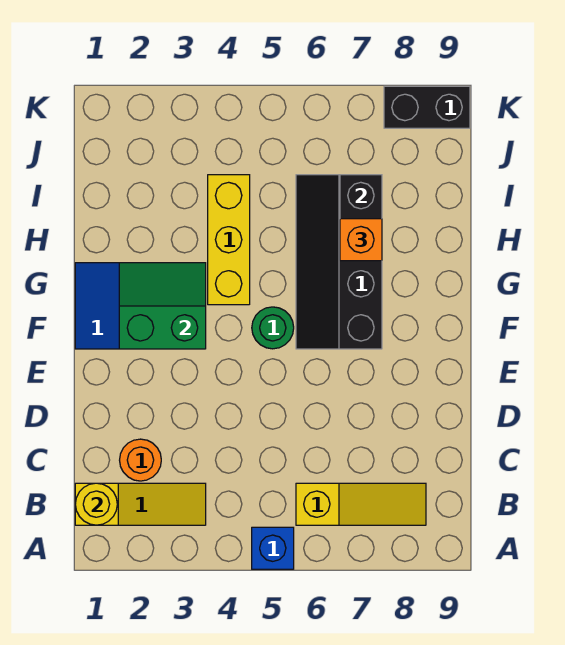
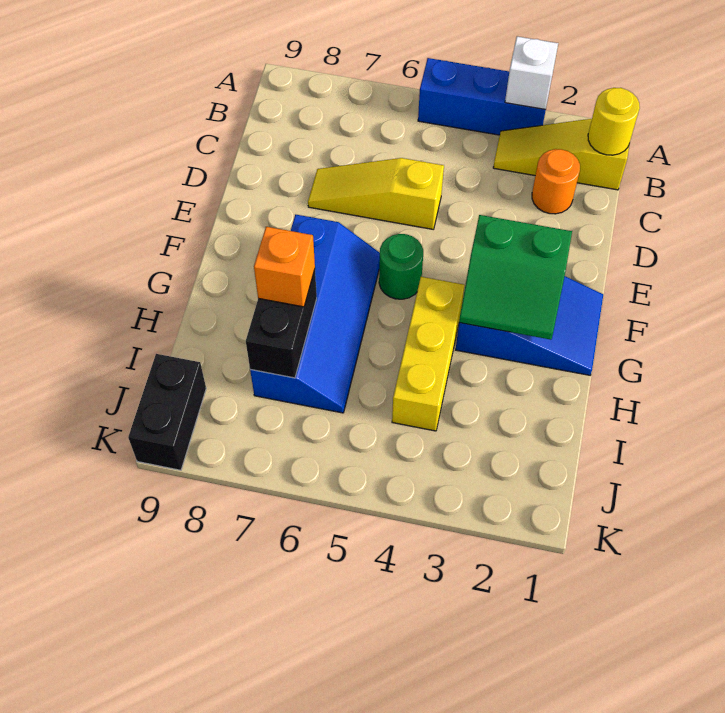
none -> white 1x1 brick [505,36,558,110]
blue 1x1 brick [252,527,294,569] -> blue 1x3 brick [418,58,546,135]
yellow 1x3 slope [296,483,426,525] -> yellow 1x3 slope moved to [308,158,444,229]
black 2x4 slope [296,175,382,349] -> blue 2x4 slope [250,214,380,413]
black 1x2 brick [384,86,470,128] -> black 1x2 brick turned to [128,354,206,470]

